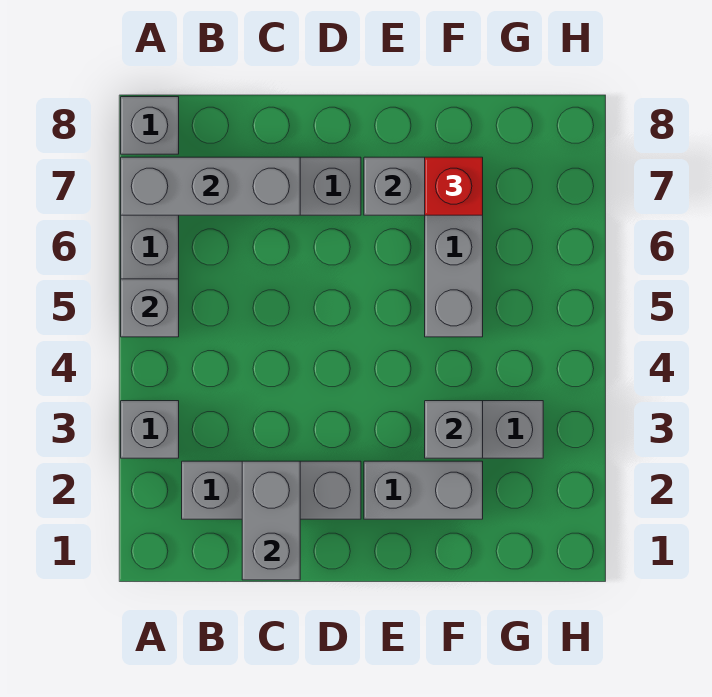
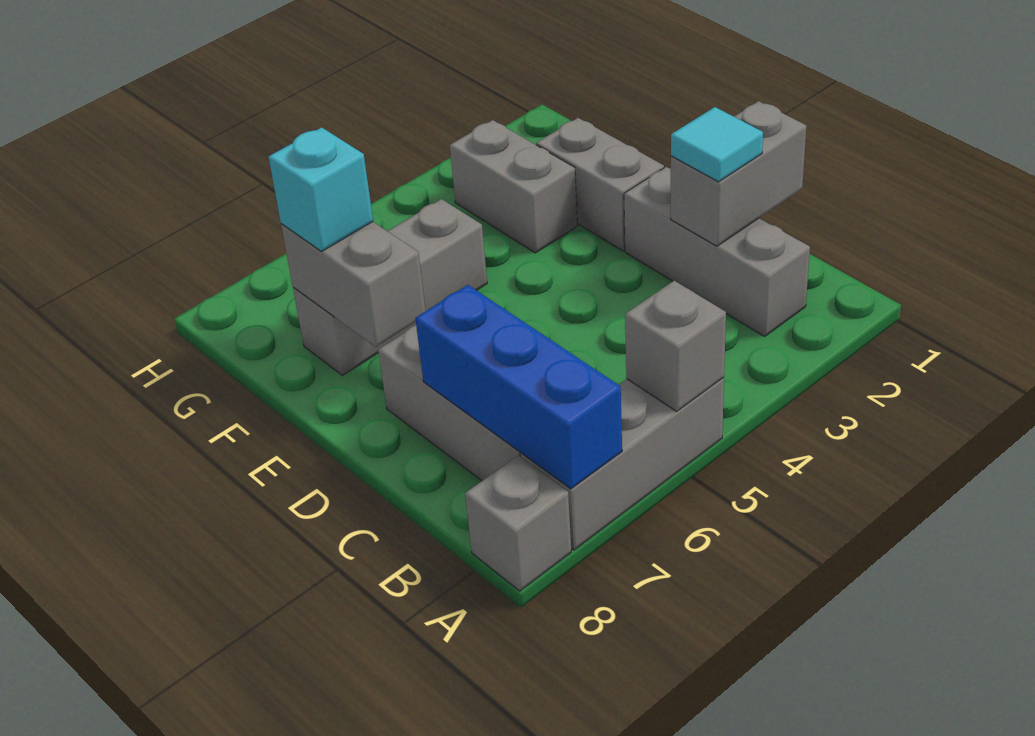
grey 1x1 brick [121,401,179,458] -> none
grey 1x3 brick [121,157,300,215] -> blue 1x3 brick [415,285,622,489]
none -> cyan 1x1 tile [671,107,763,182]
grey 1x1 brick [425,401,483,458] -> none
red 1x1 brick [425,157,483,215] -> cyan 1x1 brick [269,127,373,252]

